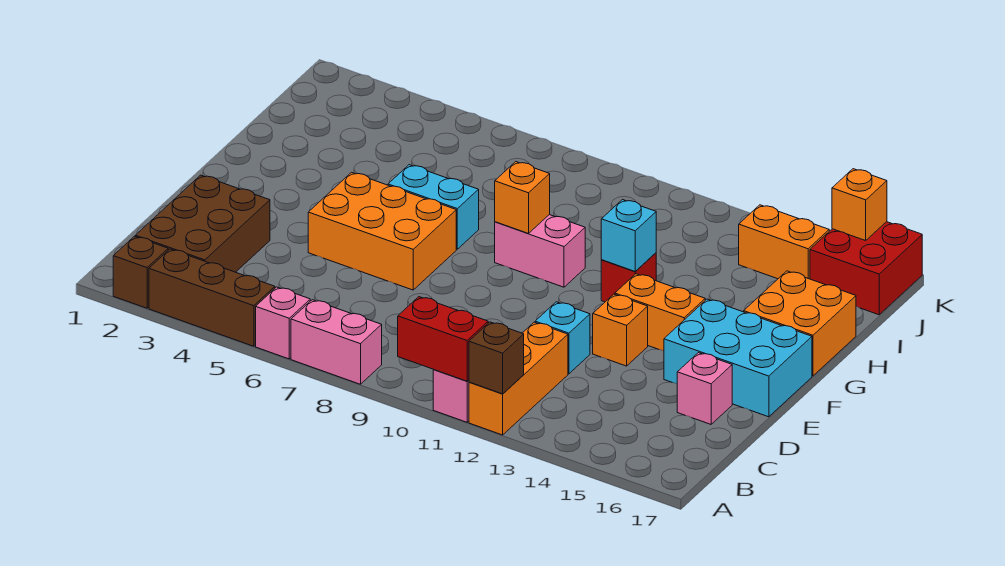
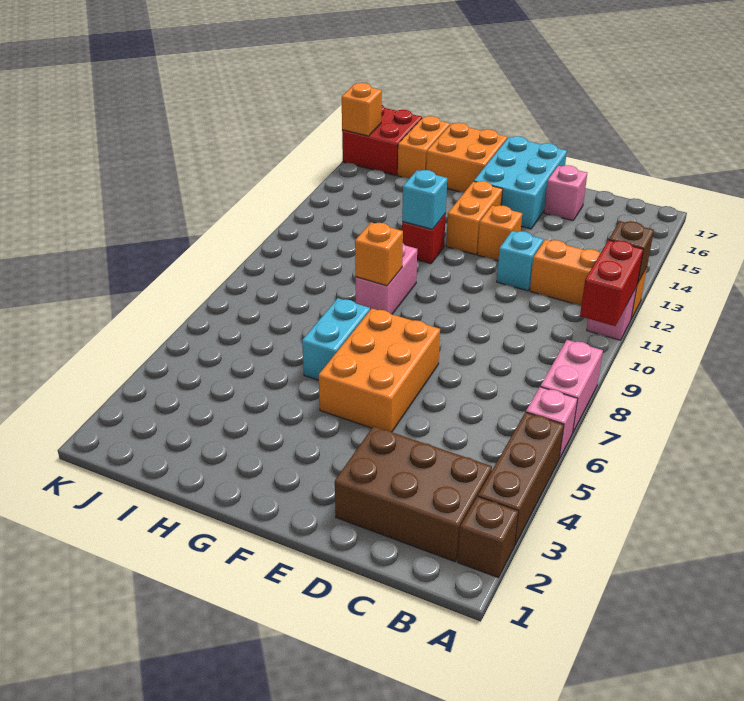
orange 1x2 brick [739,205,829,279] -> orange 1x2 brick moved to [398,116,450,178]

